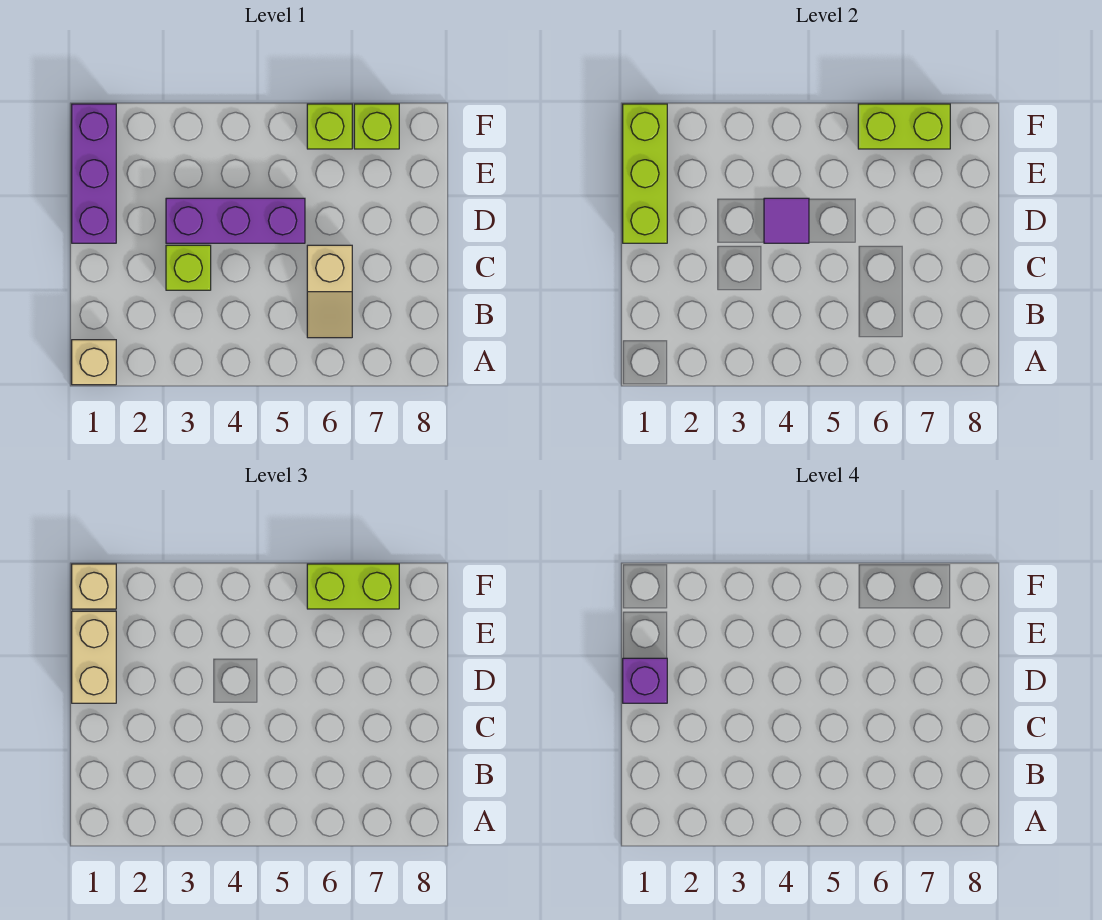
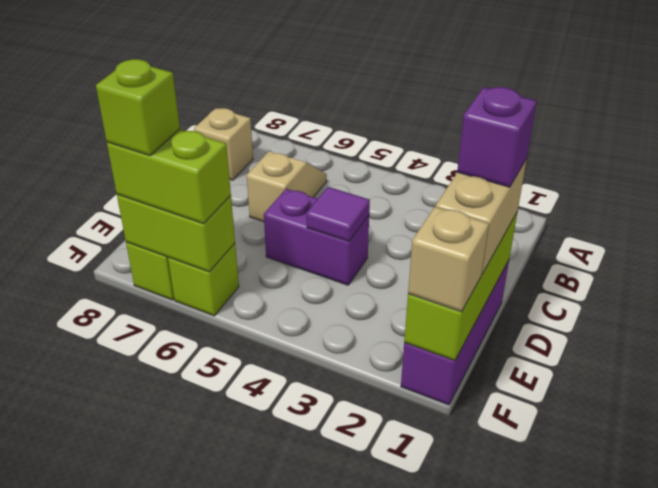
tan 1x1 brick [72,340,116,385] -> tan 1x1 brick moved to [194,108,253,180]
lime 1x1 brick [166,245,211,290] -> lime 1x1 brick moved to [96,59,180,156]
purple 1x3 brick [166,198,305,243] -> purple 1x2 brick [264,189,369,285]

